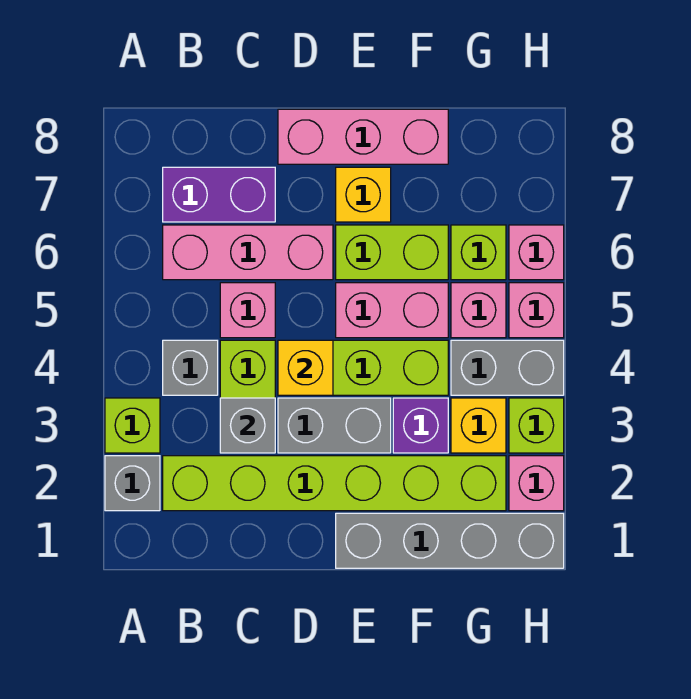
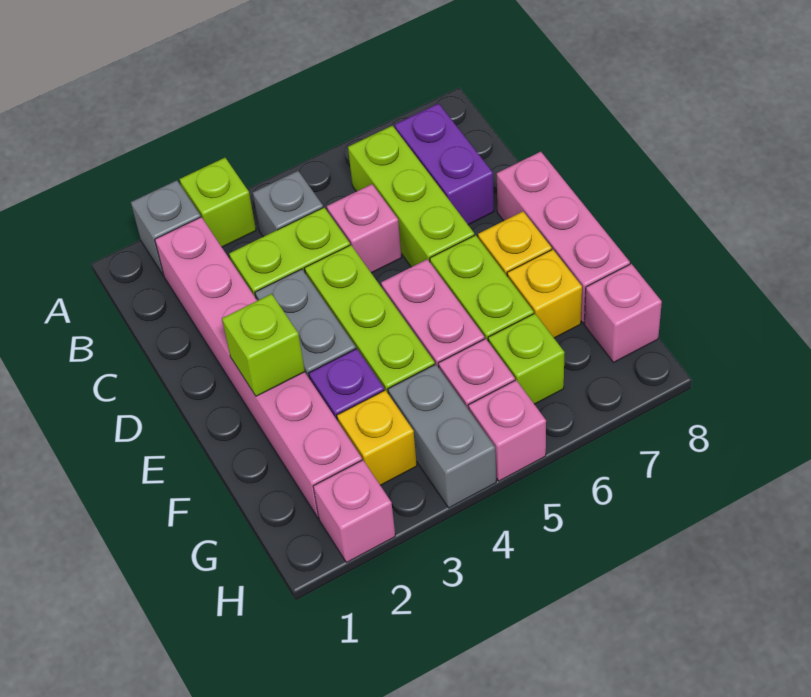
lime 1x6 brick [163,456,506,511] -> pink 1x6 brick [155,217,362,518]
pink 1x3 brick [163,225,333,280] -> lime 1x3 brick [348,126,474,267]
grey 1x1 brick [220,398,275,453] -> none
yellow 1x1 brick [278,340,333,395] -> yellow 1x1 brick moved to [507,249,582,338]
grey 1x4 brick [336,513,564,568] -> none
lime 1x1 brick [509,398,564,453] -> lime 1x1 brick moved to [222,294,305,396]
pink 1x1 brick [509,225,564,280] -> pink 1x1 brick moved to [584,264,662,362]

